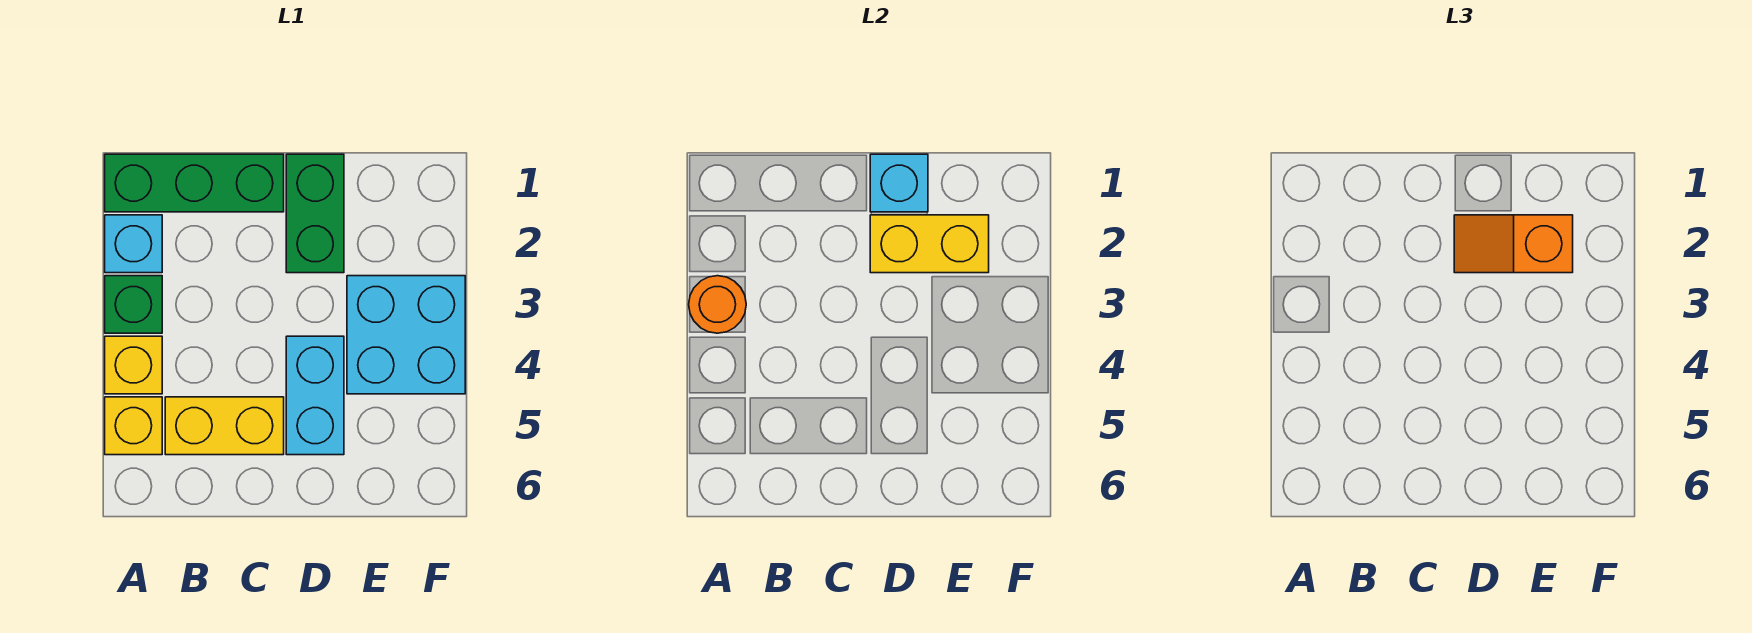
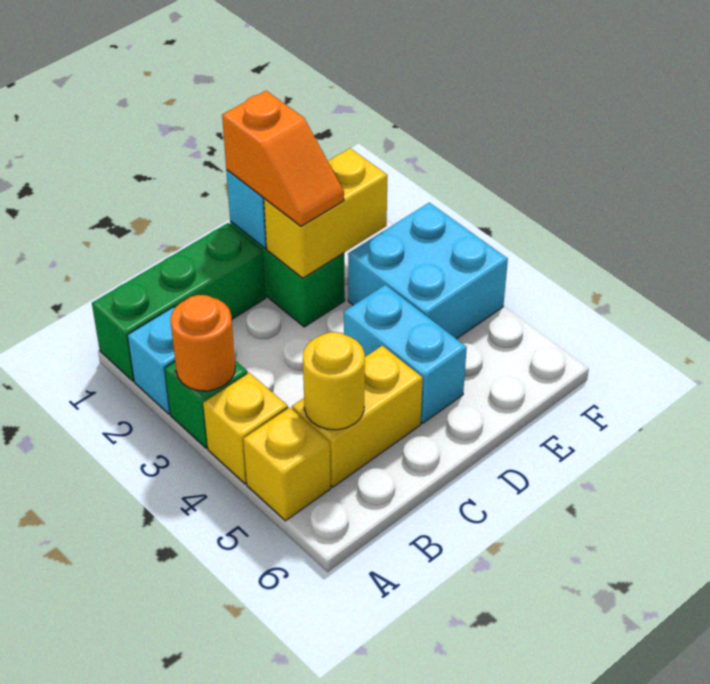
none -> yellow 1x1 round brick [303,332,365,430]
orange 1x2 slope [1454,215,1573,273] -> orange 1x2 slope turned to [222,91,344,226]

